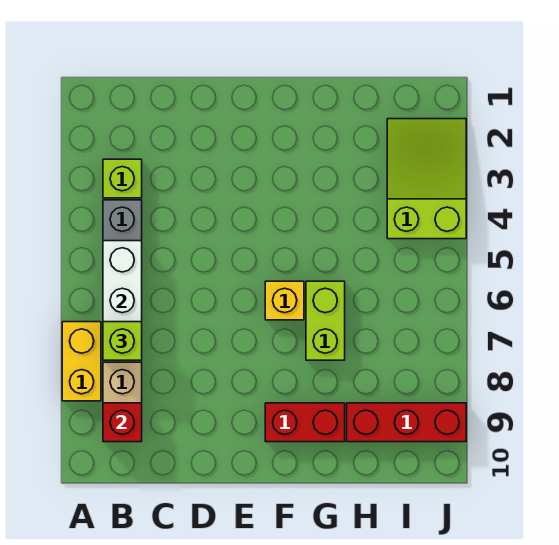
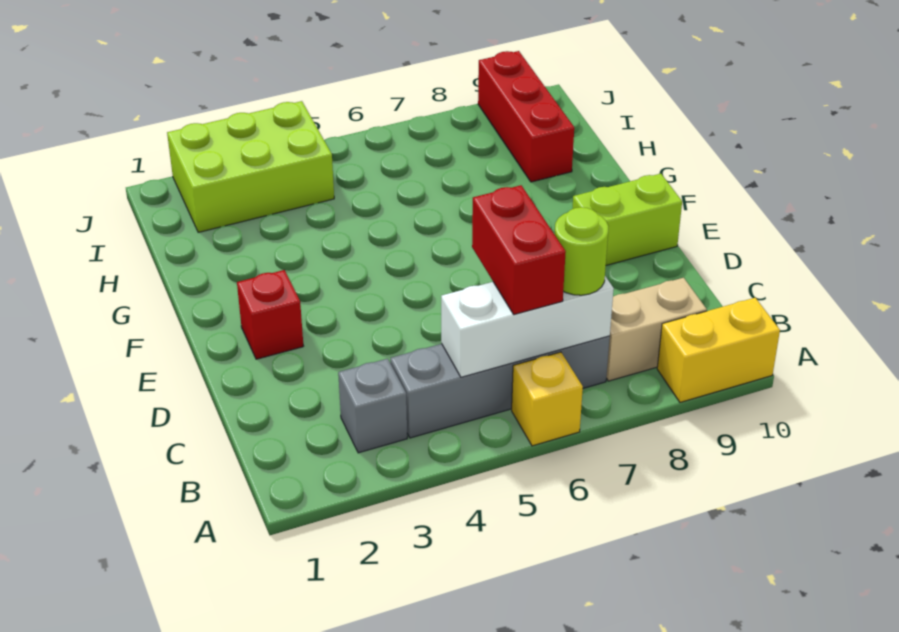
yellow 1x2 brick [62,322,101,401] -> yellow 1x2 brick moved to [657,298,780,402]
lime 1x1 brick [103,159,142,198] -> grey 1x1 brick [338,359,407,453]
lime 1x1 brick [103,322,142,360] -> lime 1x1 round brick [555,207,608,295]
red 1x1 brick [103,403,142,442] -> red 1x1 brick moved to [237,270,303,359]
yellow 1x1 brick [265,281,304,320] -> yellow 1x1 brick moved to [512,352,583,446]
red 1x2 brick [265,403,345,442] -> red 1x2 brick moved to [472,185,566,315]
lime 1x2 brick [306,281,345,360] -> lime 1x2 brick moved to [572,174,682,265]
lime 2x3 slope [387,119,466,239] -> lime 2x3 brick [167,101,334,232]

